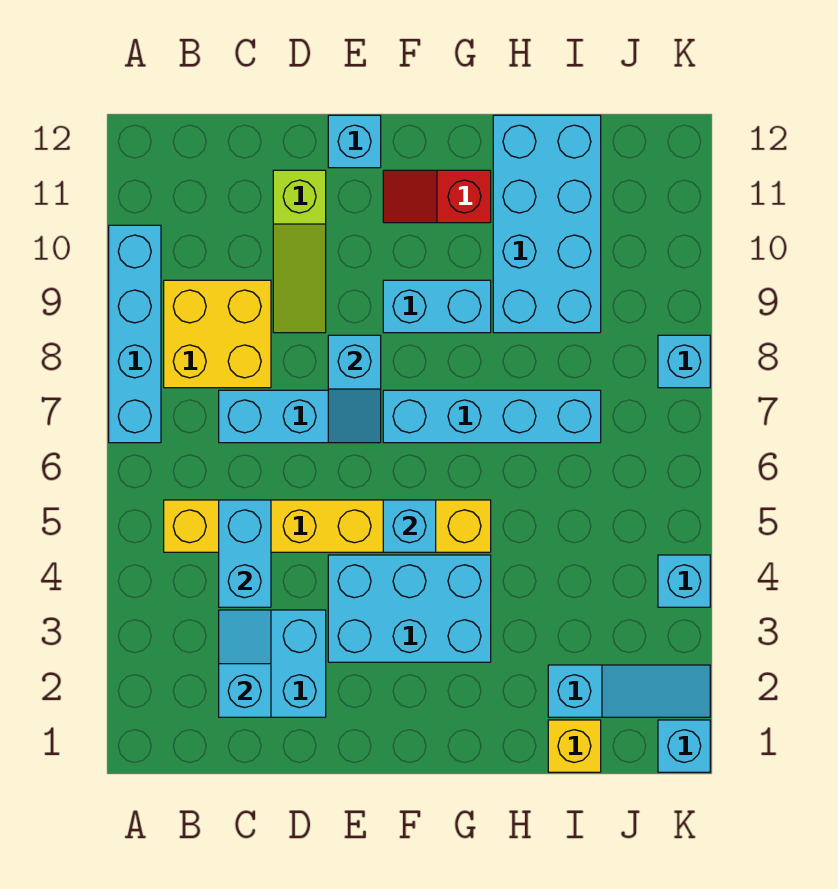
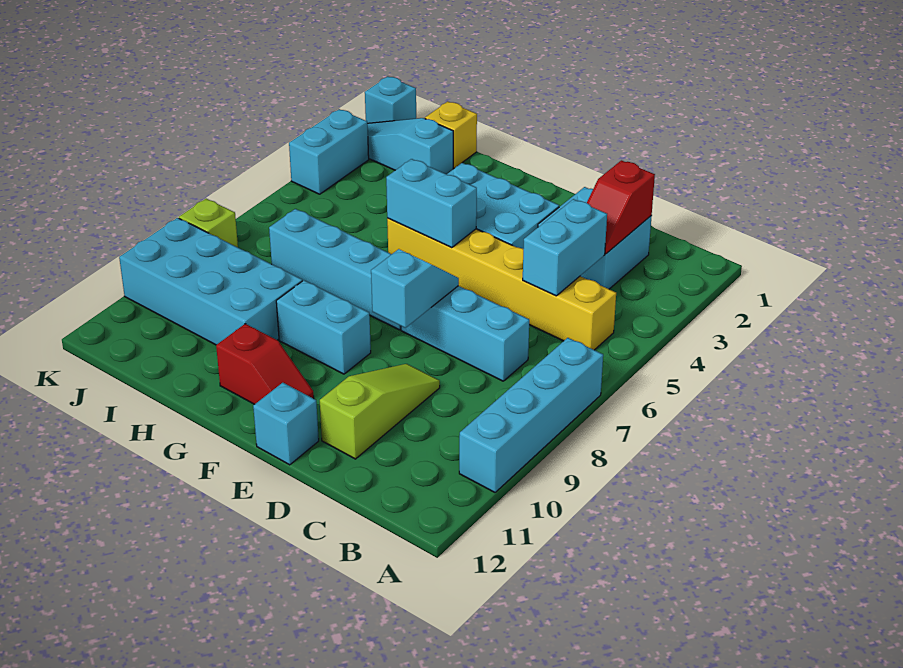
yellow 2x2 brick [164,280,271,388] -> none
cyan 1x2 slope [219,610,271,717] -> red 1x2 slope [587,160,655,254]
cyan 1x1 brick [383,500,436,552] -> cyan 1x2 brick [386,159,477,248]
cyan 2x4 brick [493,115,601,333] -> cyan 2x4 brick turned to [119,218,302,345]
cyan 1x1 brick [658,555,710,607] -> cyan 1x2 brick [289,109,369,194]
cyan 1x1 brick [658,335,710,388] -> lime 1x1 brick [179,199,238,247]

